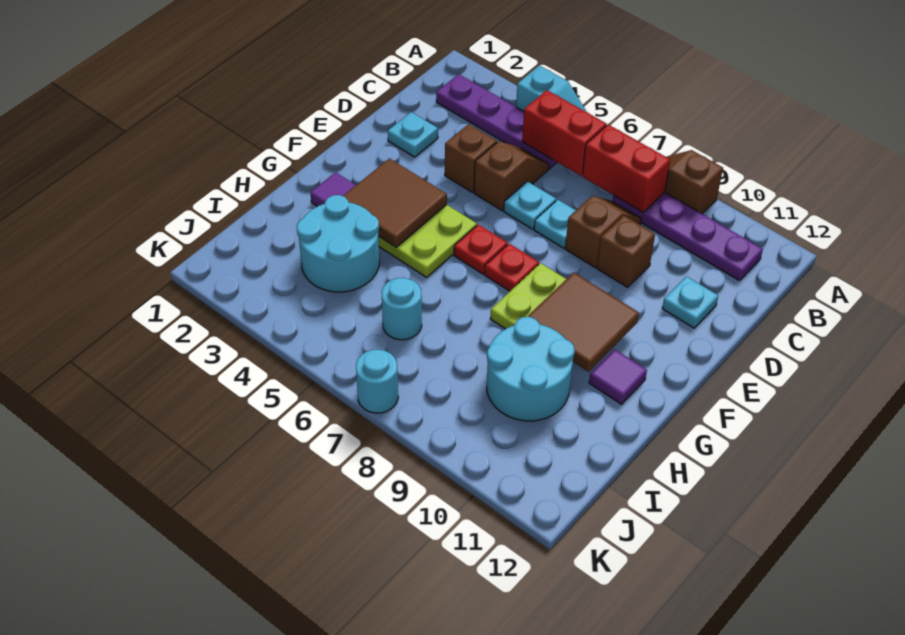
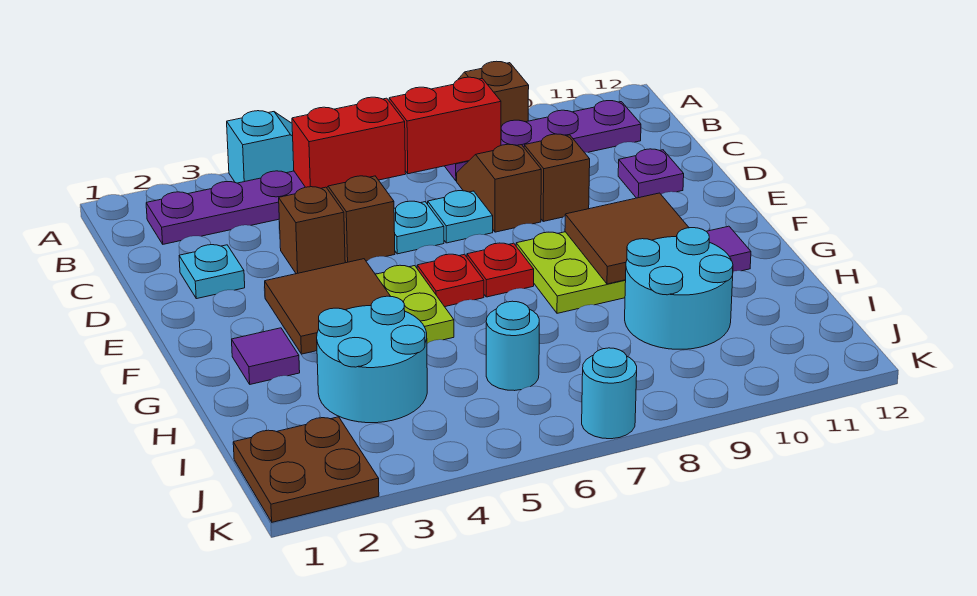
cyan 1x1 plate [662,276,718,328] -> purple 1x1 plate [618,149,684,198]
none -> brown 2x2 plate [233,417,379,522]

